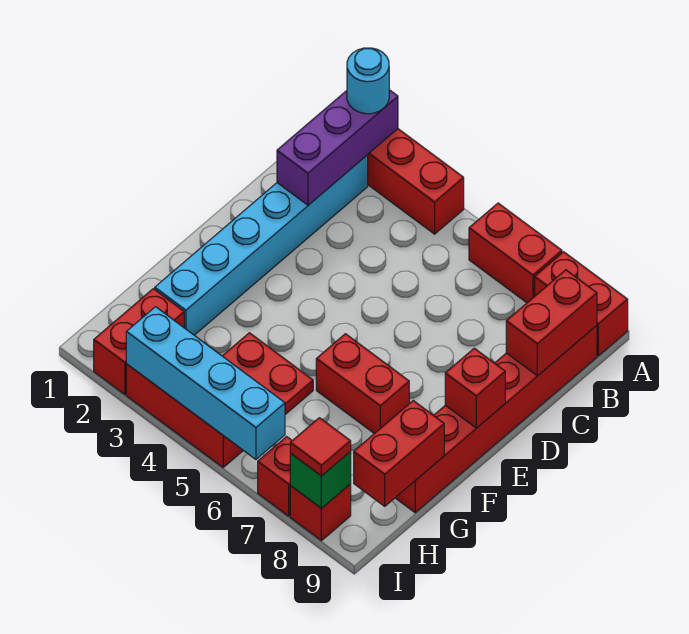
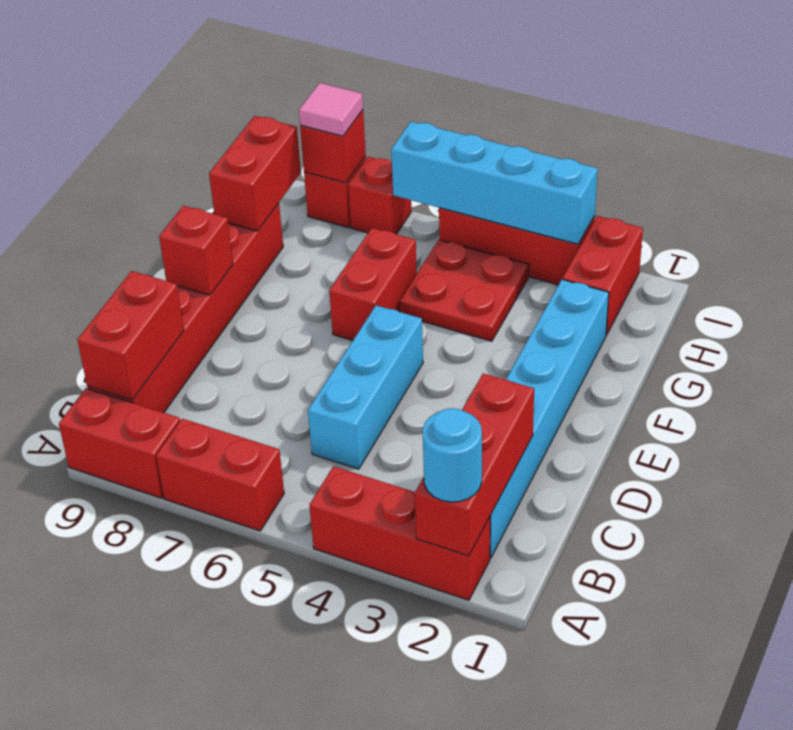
purple 1x3 brick [277,90,398,205] -> red 1x3 brick [415,373,534,556]
none -> cyan 1x3 brick [308,305,423,469]
red 1x2 brick [316,334,409,434] -> red 1x2 brick turned to [329,228,417,340]
green 1x1 brick [290,452,351,508] -> red 1x1 brick [300,110,366,183]
red 1x1 tile [290,418,351,476] -> pink 1x1 tile [299,83,363,136]

